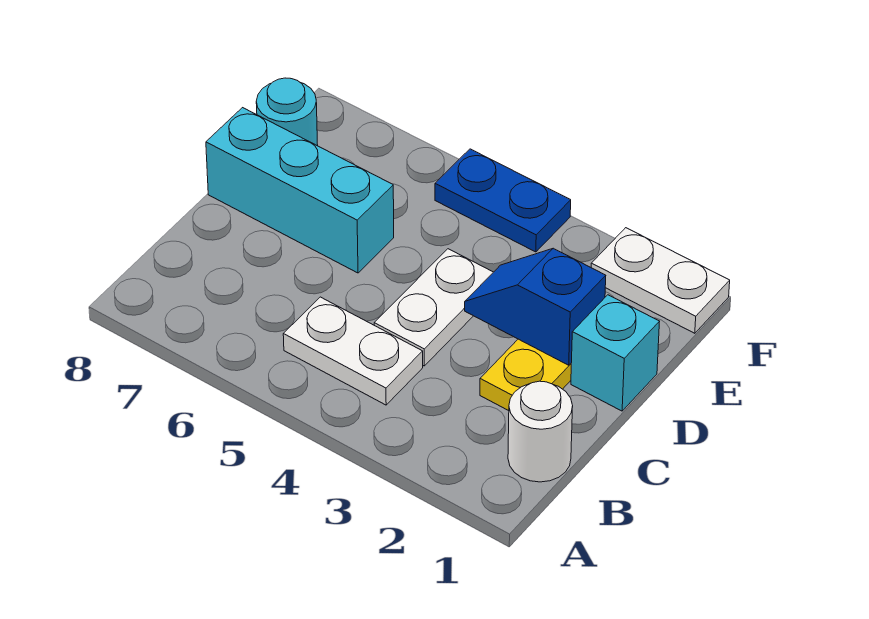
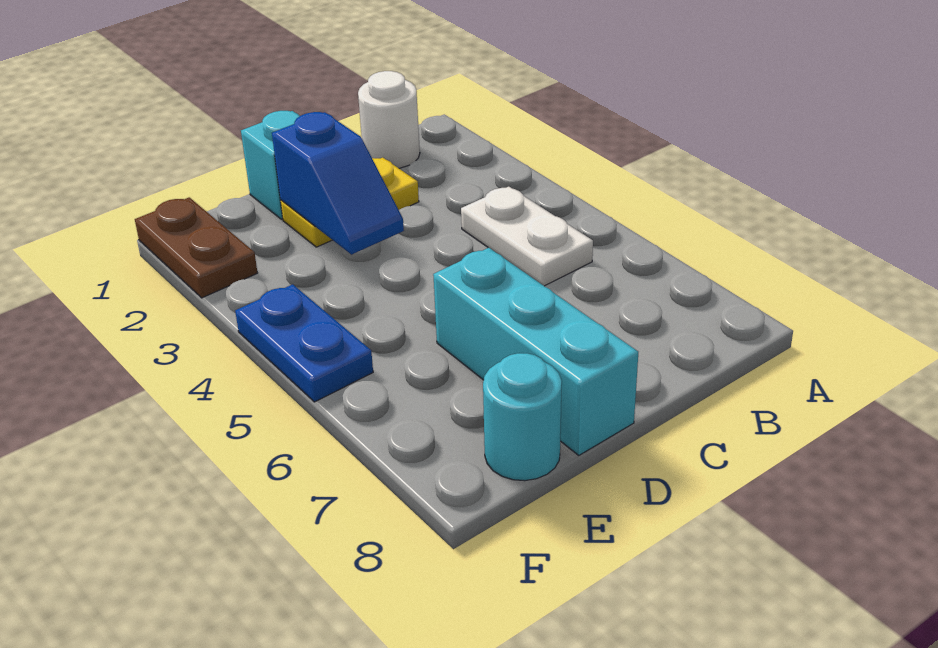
white 1x2 plate [374,249,493,366] -> none
white 1x2 plate [591,228,730,333] -> brown 1x2 plate [135,197,257,298]

